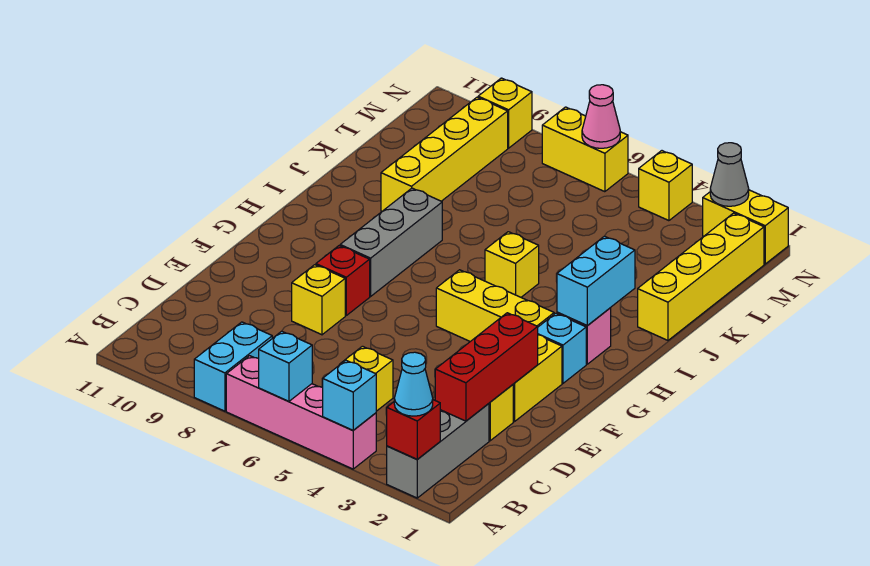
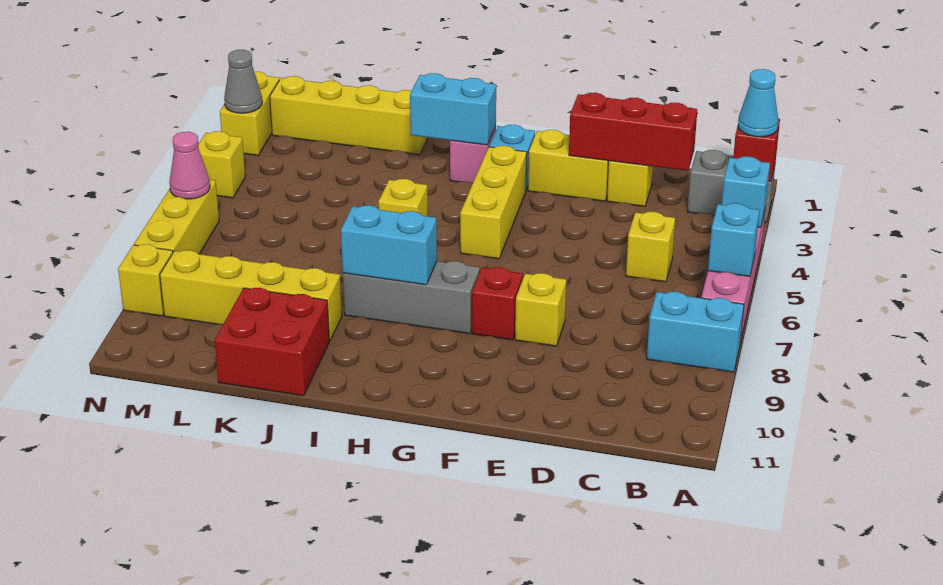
grey 1x3 brick [387,404,489,498] -> grey 1x2 brick [687,150,776,223]
none -> cyan 1x2 brick [341,205,437,285]
none -> red 2x2 brick [215,288,329,396]
yellow 1x2 brick [542,107,628,192] -> yellow 1x3 brick [134,180,219,254]

